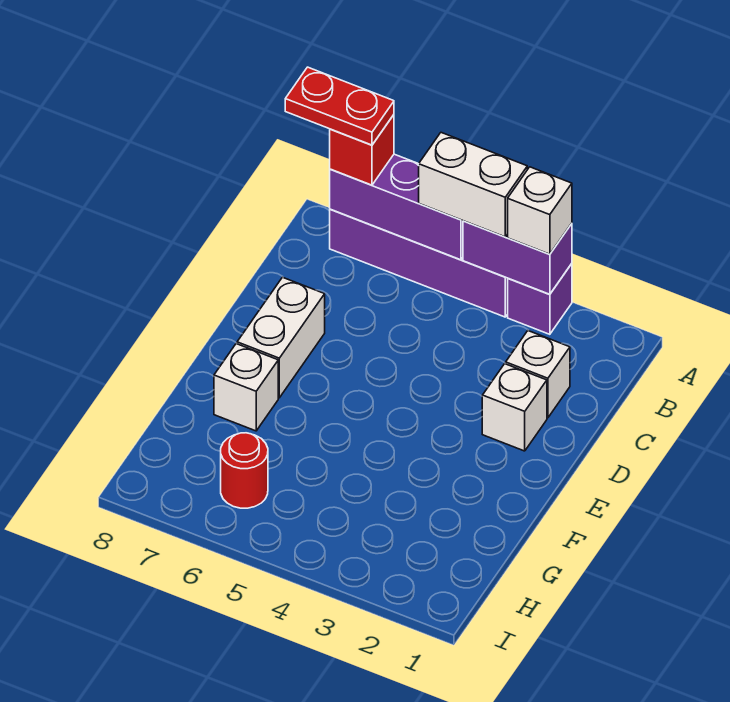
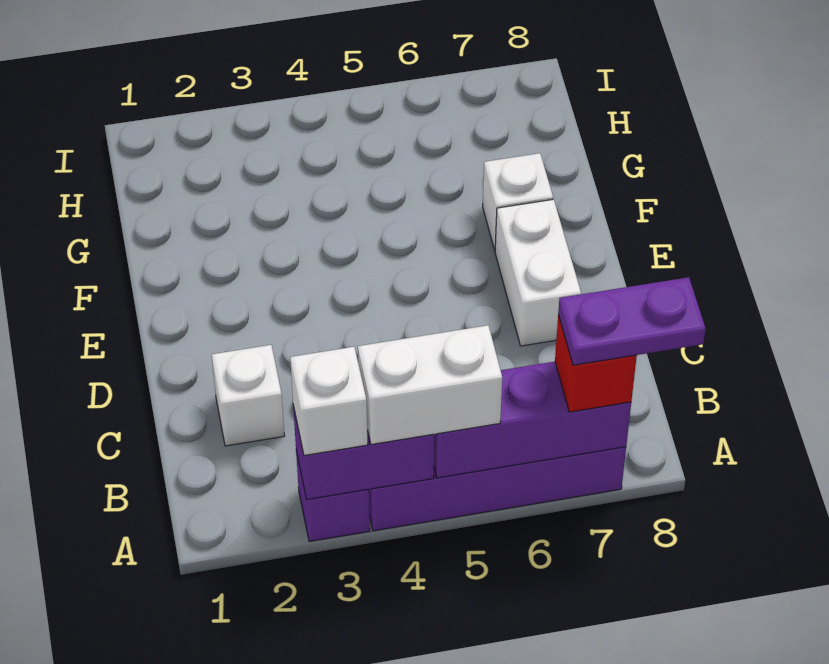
red 1x2 plate [285,67,394,145] -> purple 1x2 plate [558,277,706,365]
white 1x1 brick [482,364,547,451] -> none
red 1x1 round brick [221,433,268,508] -> none

